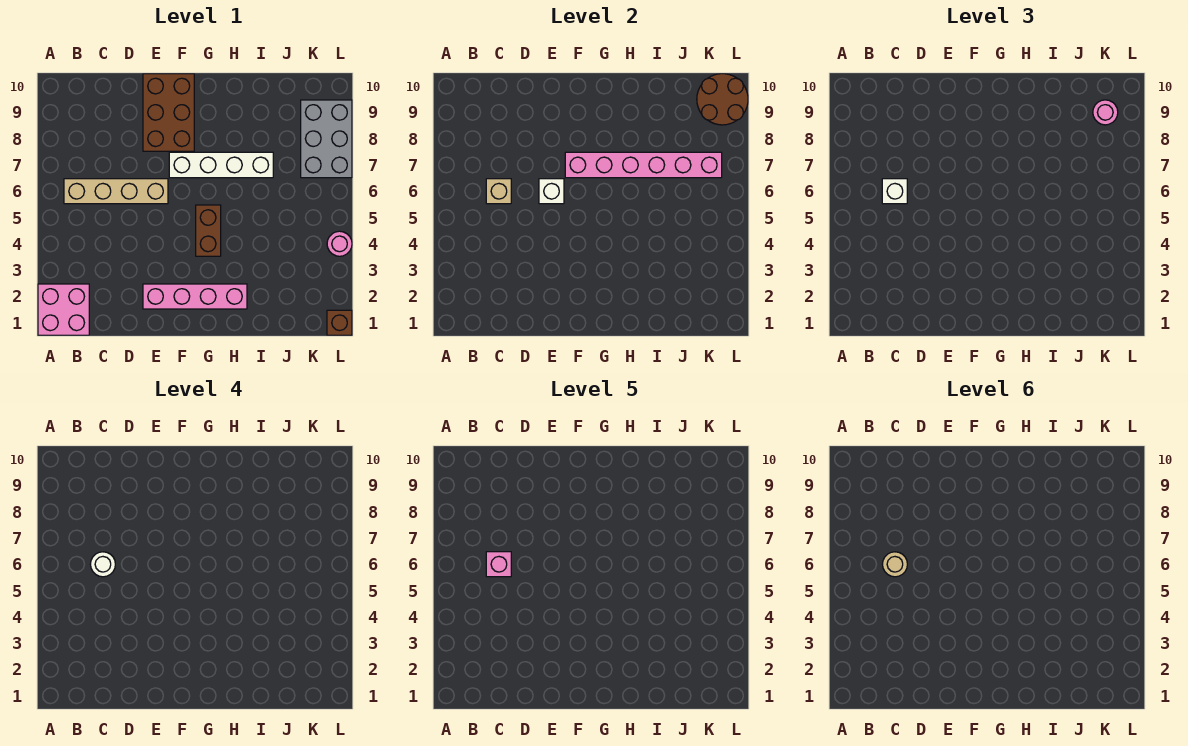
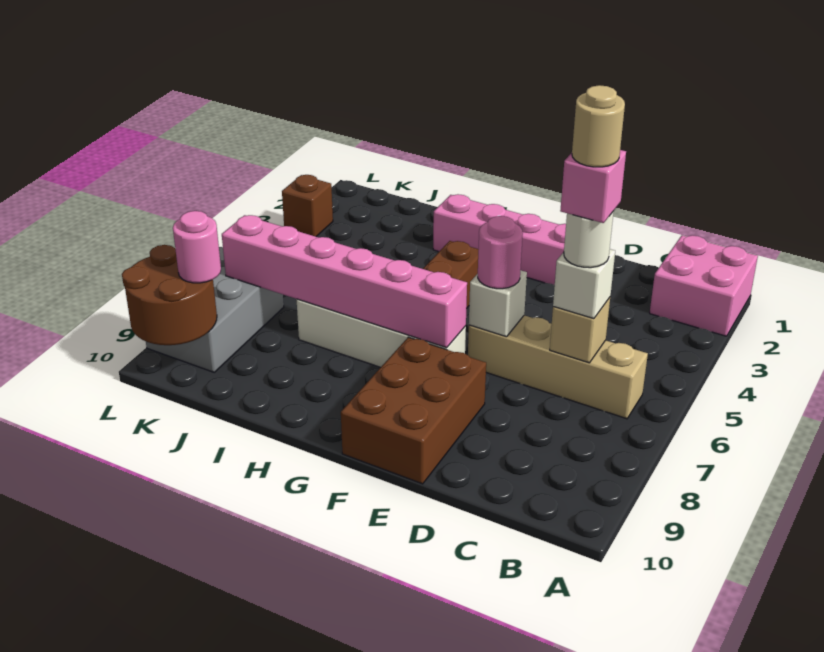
brown 1x1 brick [327,310,352,335] -> brown 1x1 brick moved to [282,175,333,237]
pink 1x1 round brick [327,231,352,256] -> pink 1x1 round brick moved to [478,216,523,289]

